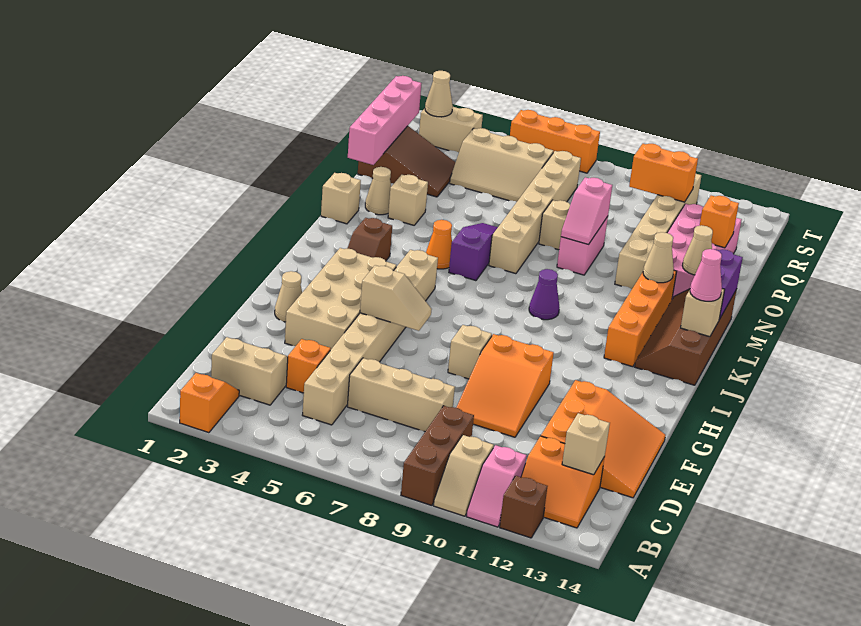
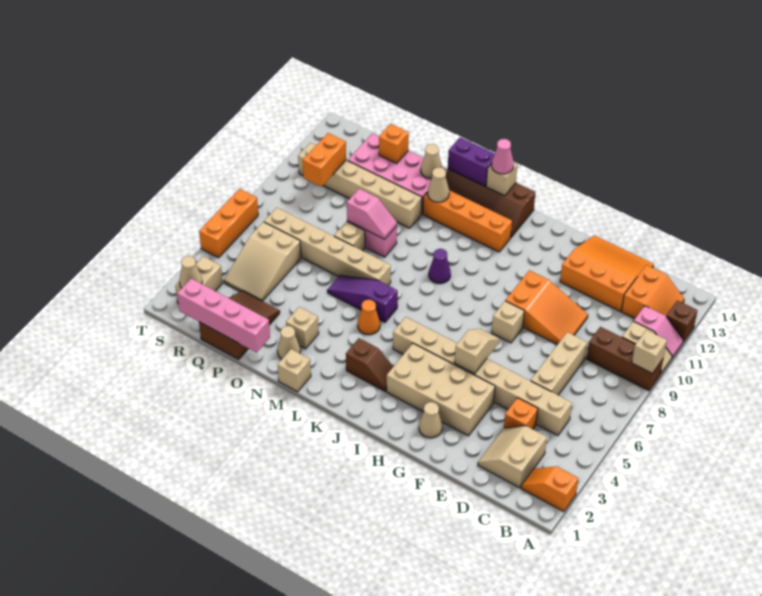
tan 1x1 brick [562,413,610,475] -> tan 1x1 brick moved to [632,330,667,373]
tan 2x3 slope [450,128,553,202] -> tan 2x3 slope turned to [224,222,301,301]

